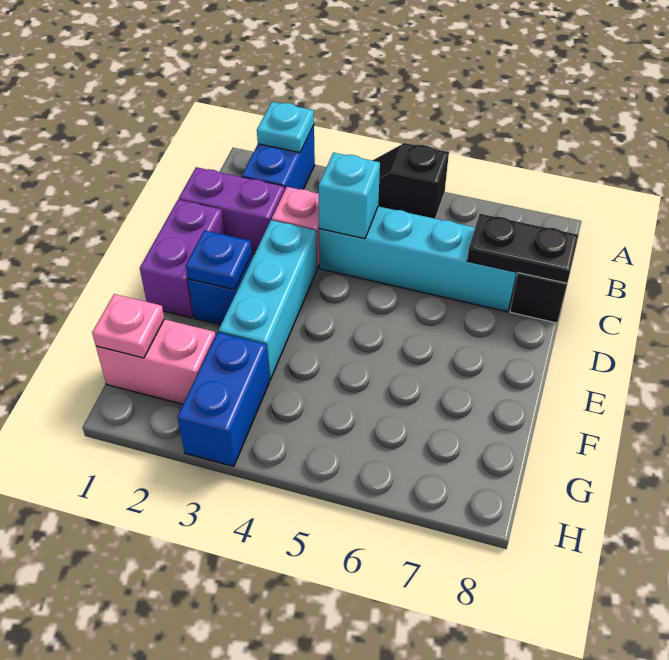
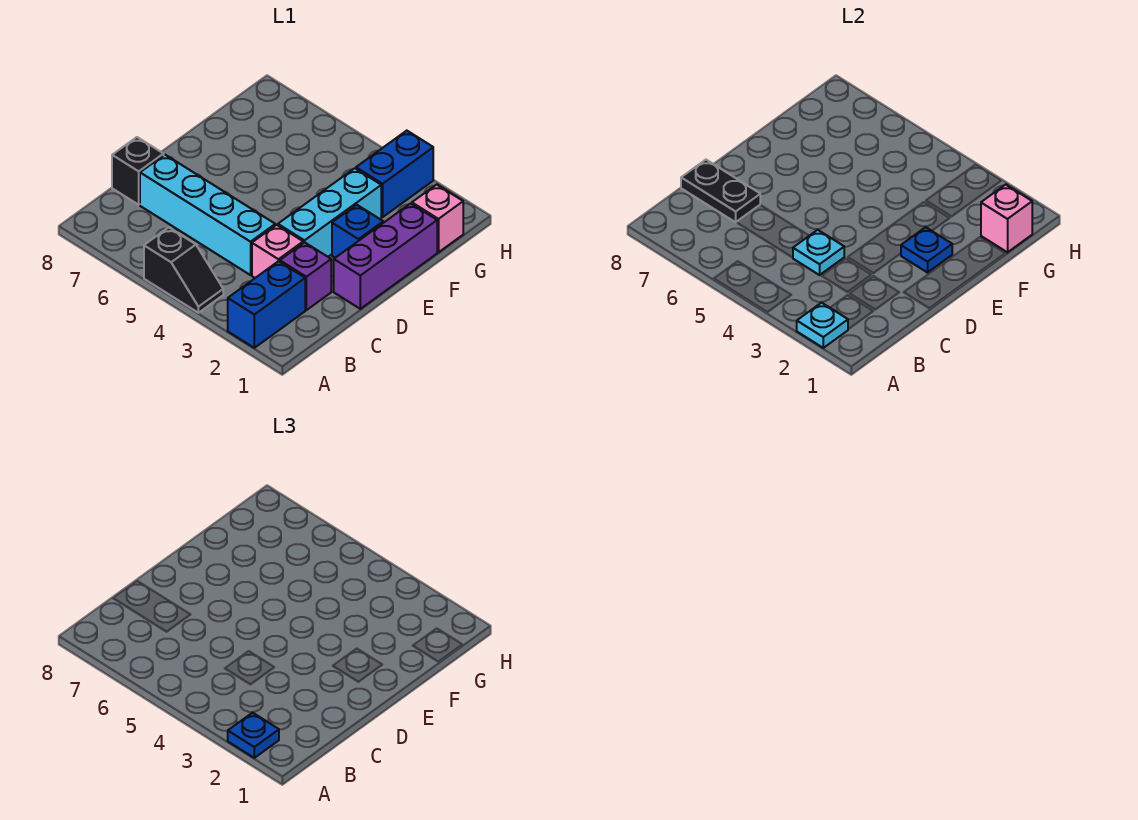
none -> blue 1x1 plate [228,713,279,758]
purple 1x2 brick [179,167,285,254] -> purple 1x1 brick [280,242,331,310]
cyan 1x1 brick [318,153,380,239] -> cyan 1x1 plate [793,230,844,275]
purple 1x2 brick [140,200,225,318] -> purple 1x3 brick [334,203,437,309]
pink 1x2 brick [96,319,216,404] -> pink 1x1 brick [412,185,463,252]
pink 1x1 plate [92,294,164,358] -> pink 1x1 brick [981,185,1032,252]

